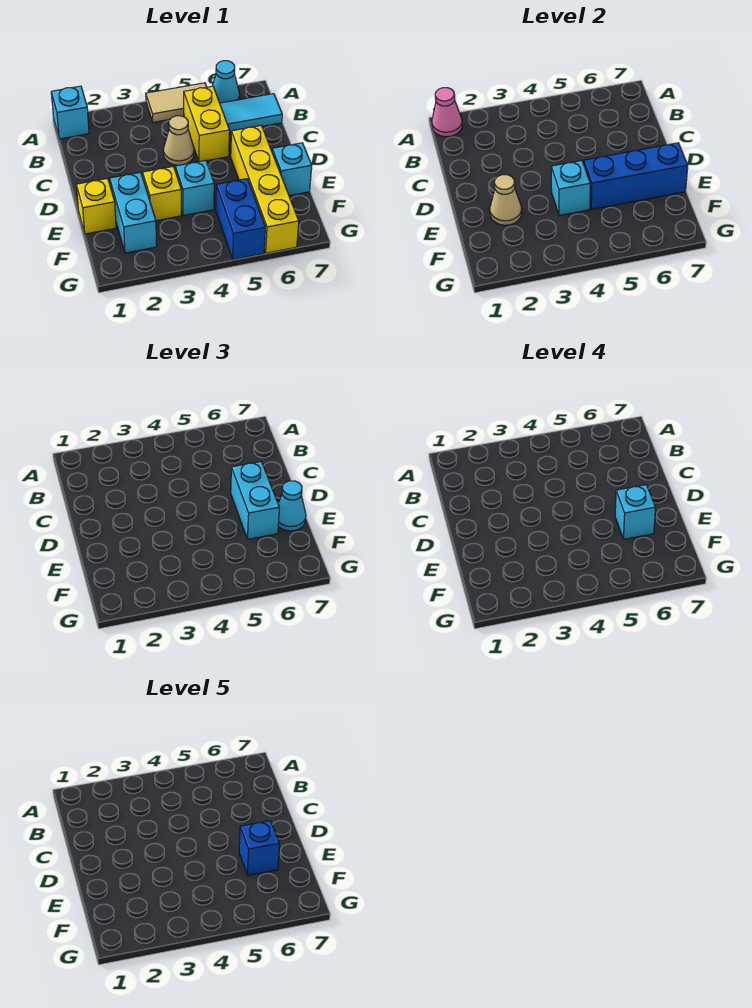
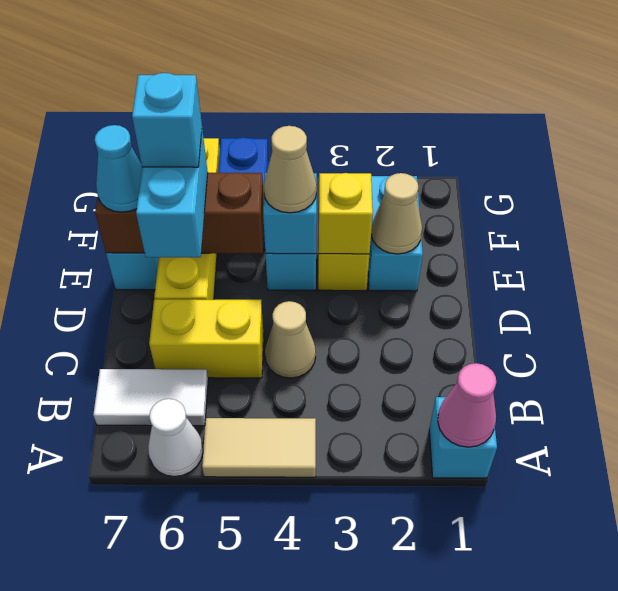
cyan 1x1 cone [212,61,240,103] -> white 1x1 cone [148,399,203,477]
yellow 1x2 brick [184,86,230,162] -> yellow 1x2 brick turned to [149,299,264,378]
cyan 1x2 tile [220,94,282,132] -> white 1x2 tile [93,369,208,426]
yellow 1x1 brick [76,178,116,234] -> yellow 1x1 brick moved to [319,173,373,254]
none -> tan 1x1 cone [264,126,317,213]
blue 1x3 brick [584,143,688,209] -> brown 1x3 brick [95,172,264,253]
blue 1x1 brick [239,821,279,875] -> none

